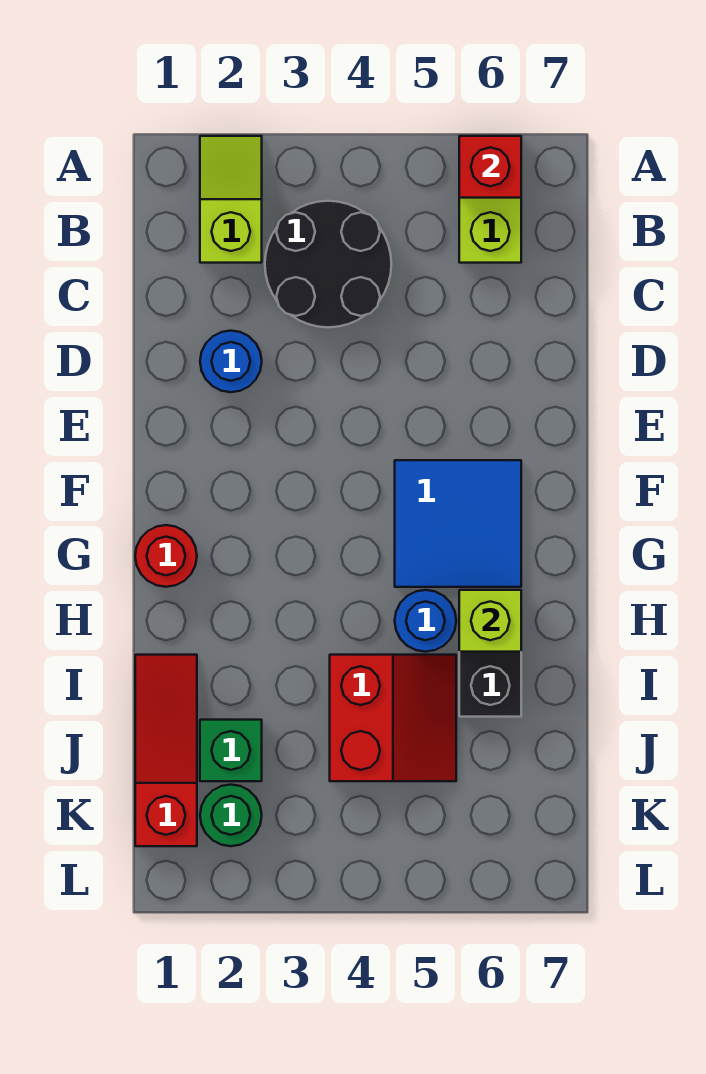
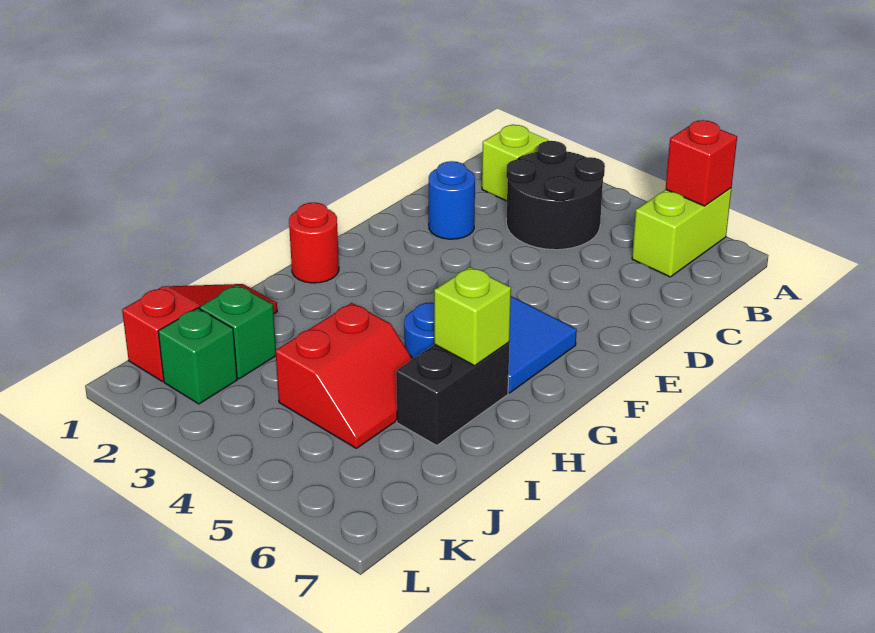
green 1x1 round brick [200,785,262,846] -> green 1x1 brick [158,308,237,404]

